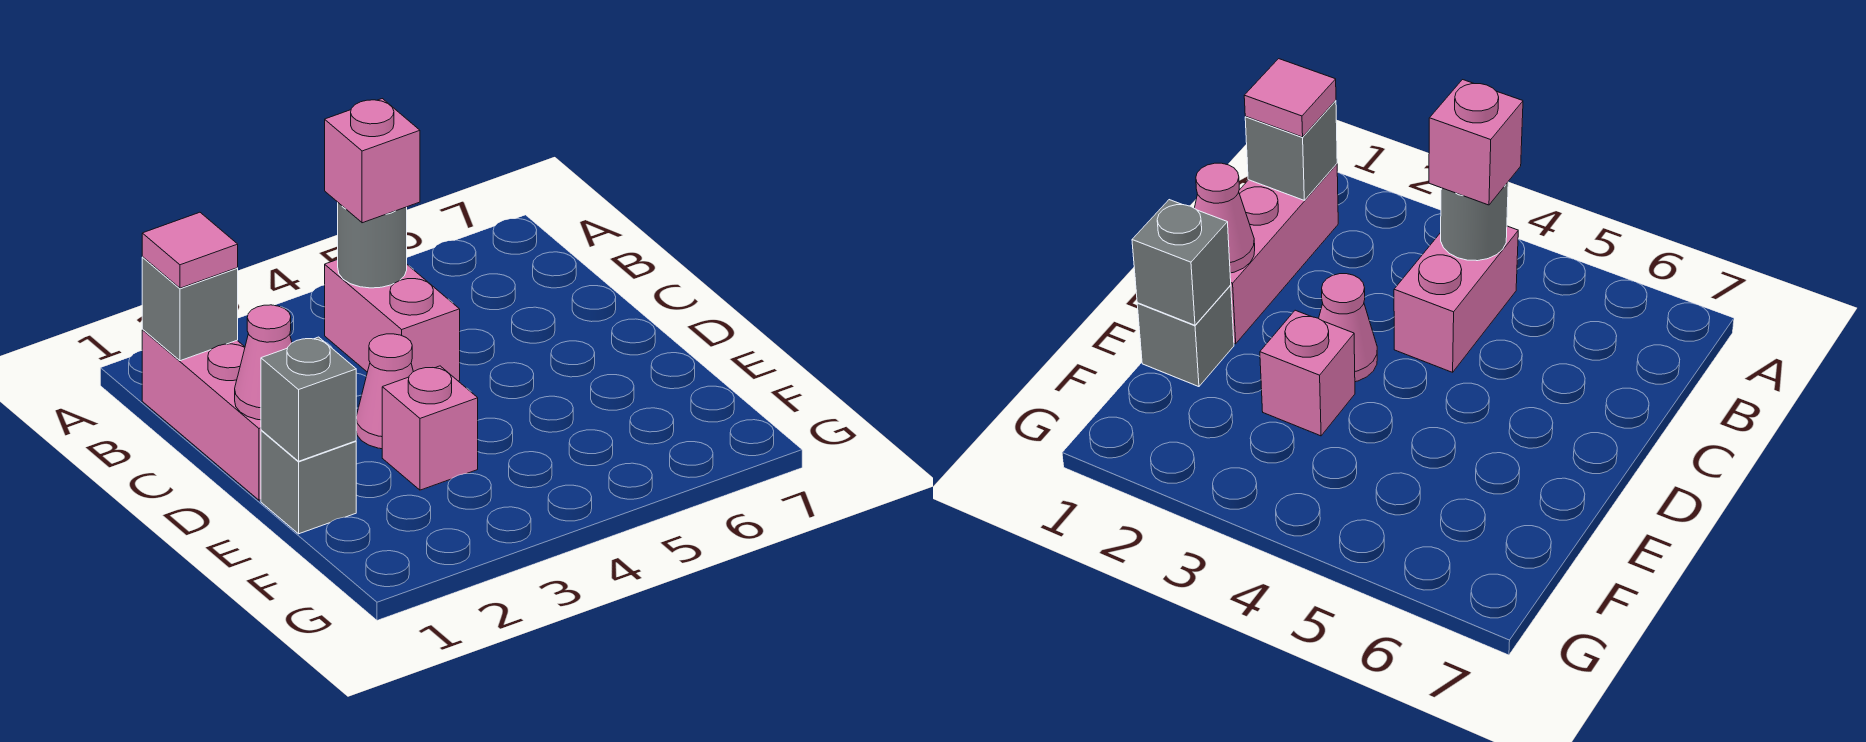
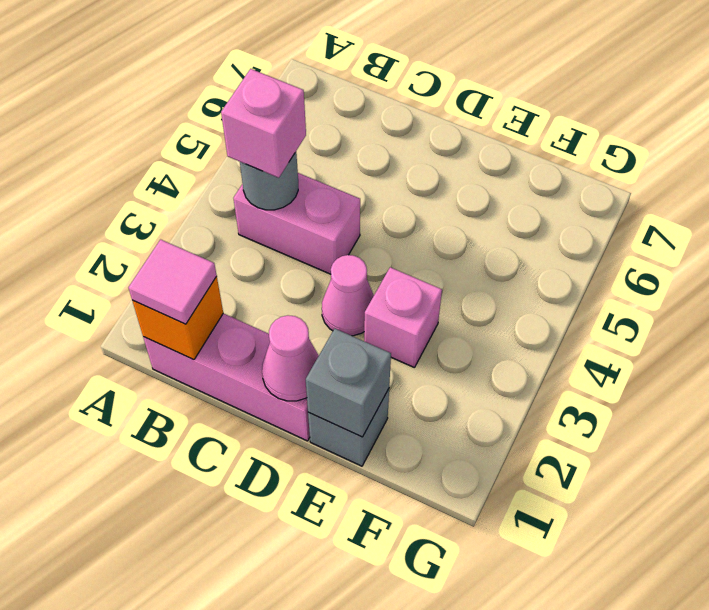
grey 1x1 brick [142,257,238,361] -> orange 1x1 brick [132,277,223,360]

